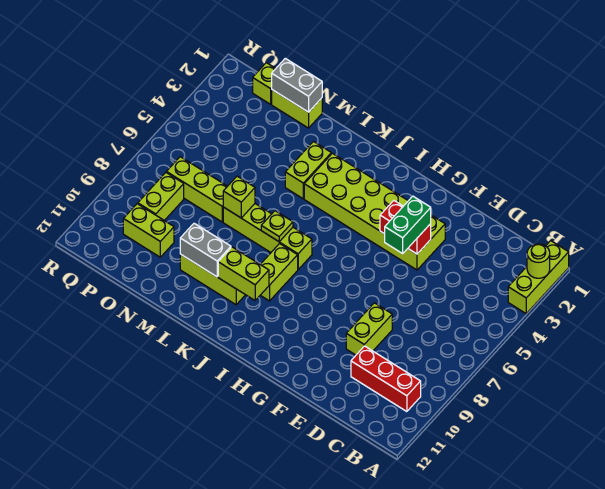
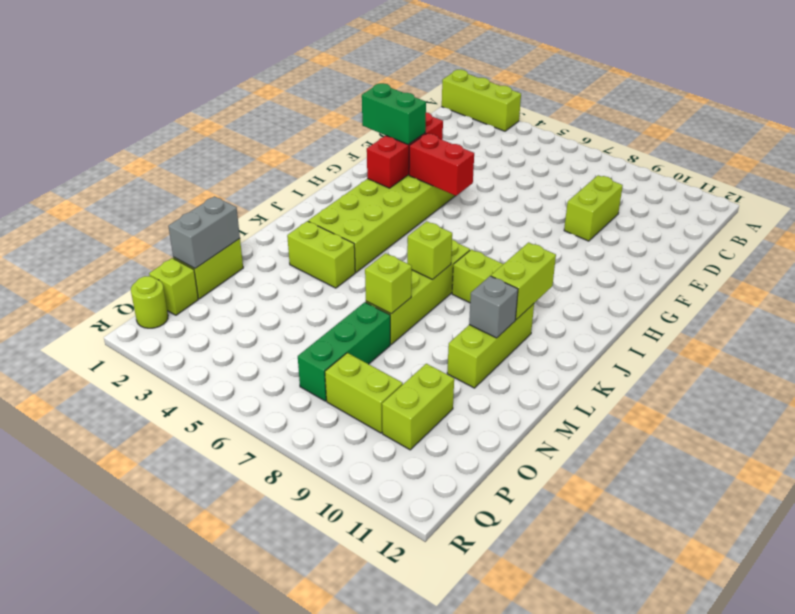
lime 1x1 round brick [527,244,550,278] -> lime 1x1 round brick moved to [131,276,168,328]
red 1x3 brick [351,346,421,412] -> red 1x3 brick moved to [367,112,443,188]
lime 1x2 brick [346,303,392,355] -> lime 1x2 brick turned to [564,175,623,241]
red 1x2 brick [380,201,431,254] -> red 1x2 brick turned to [409,134,474,196]
green 1x2 brick [385,196,431,253] -> green 1x2 brick moved to [362,83,426,145]
lime 1x1 plate [261,211,293,242] -> lime 1x1 brick [407,221,452,279]
grey 1x2 brick [180,223,231,277] -> grey 1x1 brick [469,276,518,338]
lime 1x3 brick [166,157,227,222] -> green 1x3 brick [298,302,390,401]

